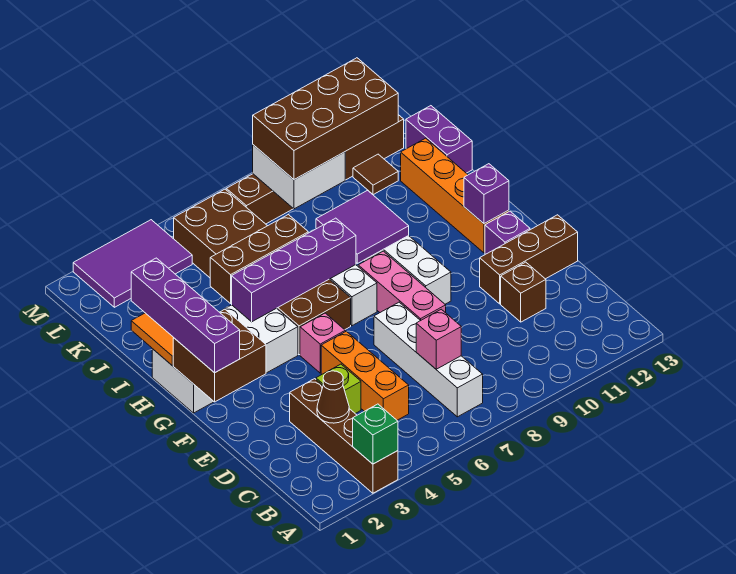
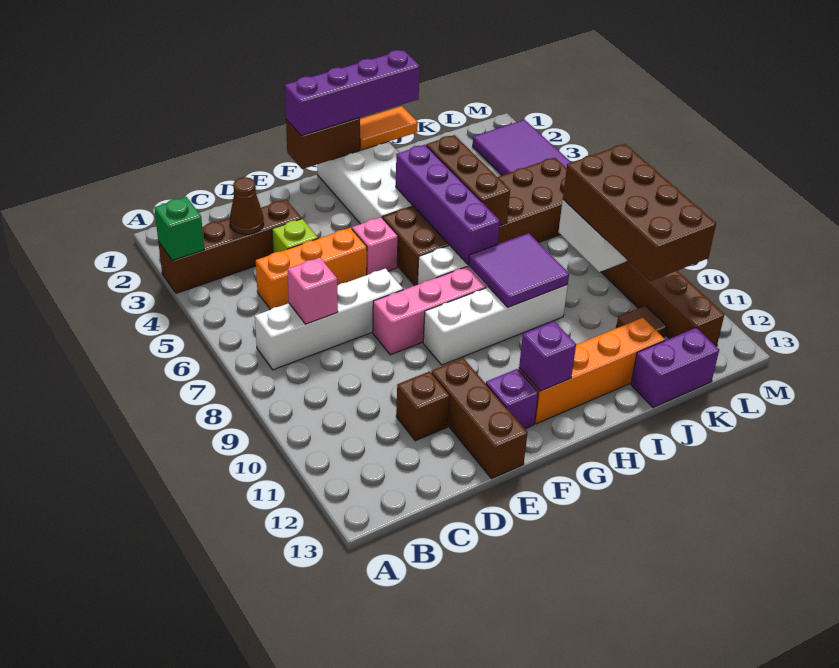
brown 2x2 brick [173,309,266,402] -> brown 1x2 brick [286,118,360,169]

